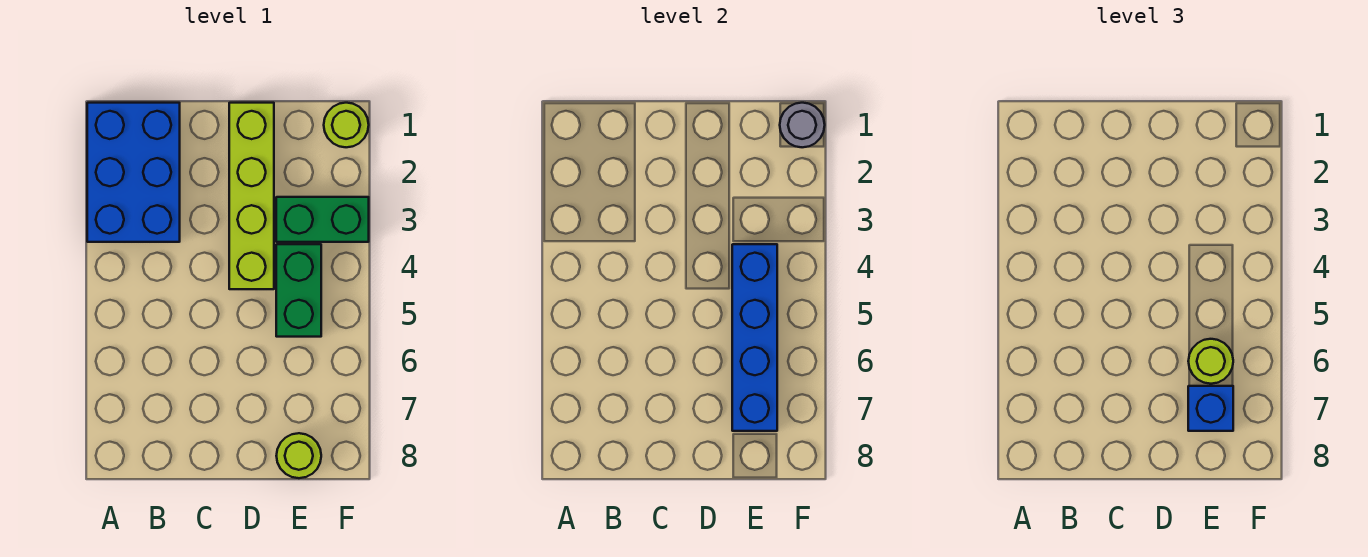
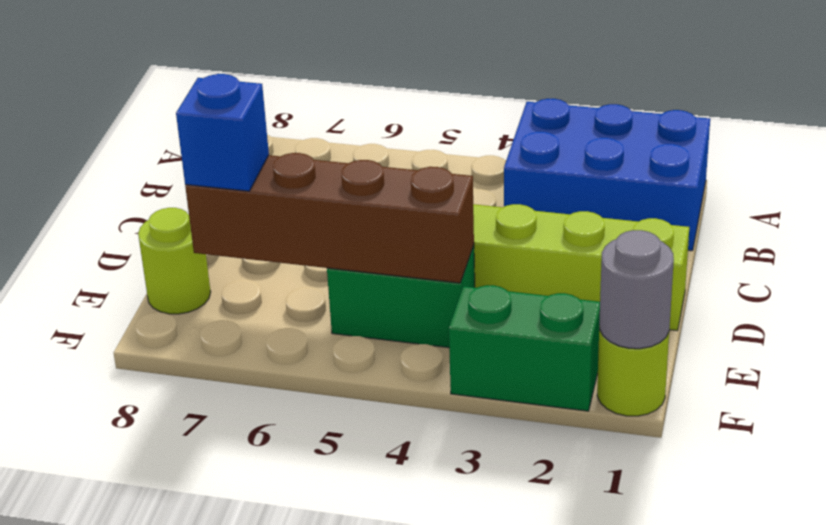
green 1x2 brick [276,197,369,242] -> green 1x2 brick turned to [449,285,600,411]
blue 1x4 brick [732,244,777,431] -> brown 1x4 brick [185,153,474,283]
lime 1x1 round brick [1188,339,1233,384] -> none

